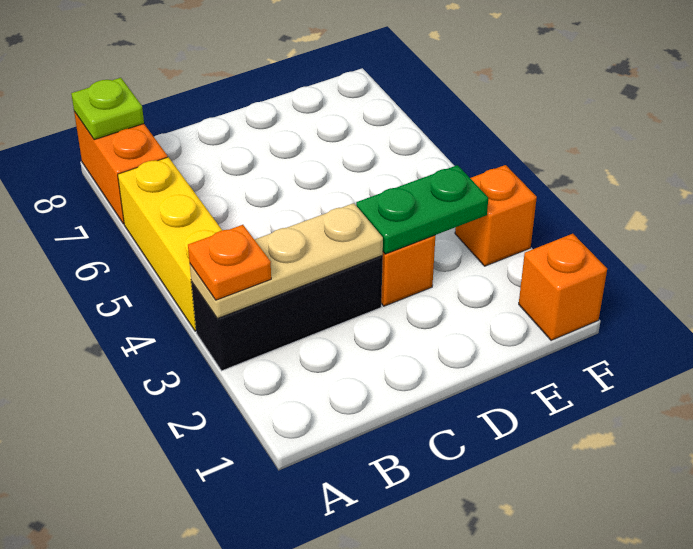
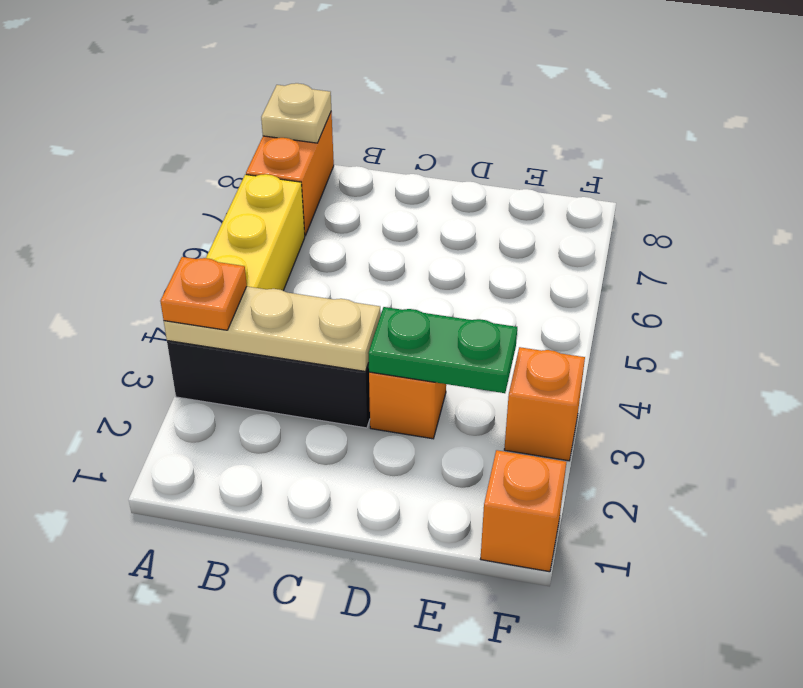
lime 1x1 plate [71,78,144,140] -> tan 1x1 plate [261,83,331,143]

